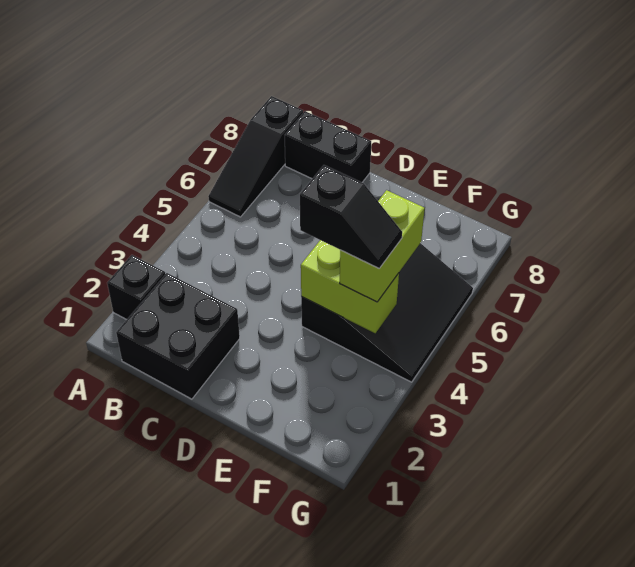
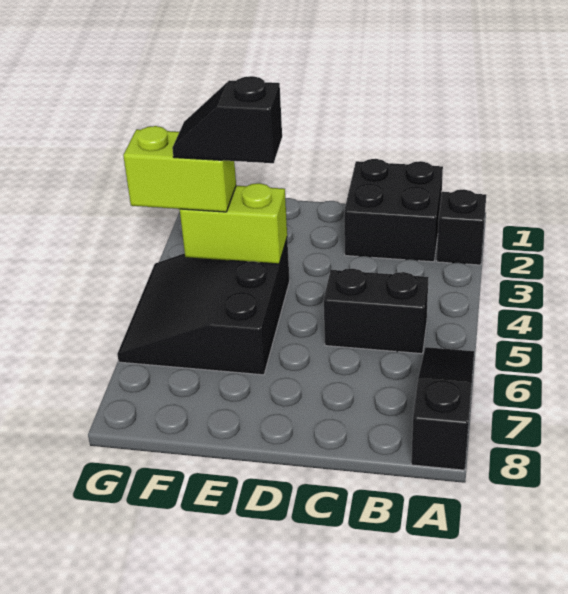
black 1x2 brick [285,111,371,182] -> black 1x2 brick moved to [324,268,428,354]
lime 1x2 brick [340,190,425,302] -> lime 1x2 brick turned to [123,126,236,212]

